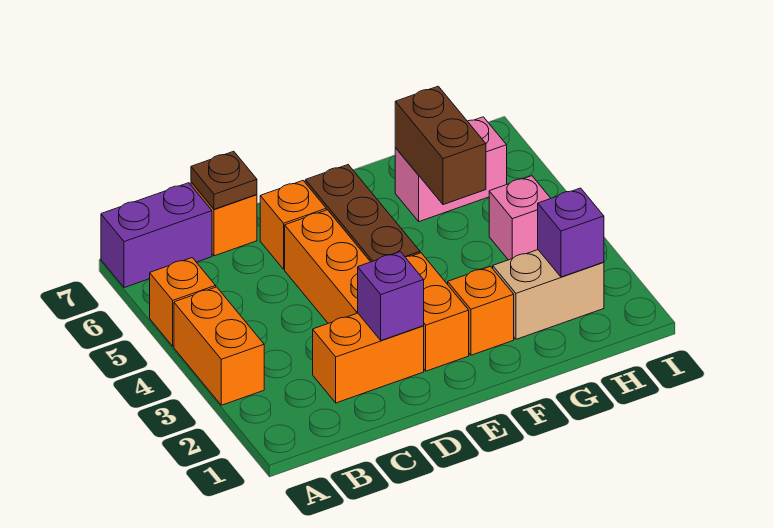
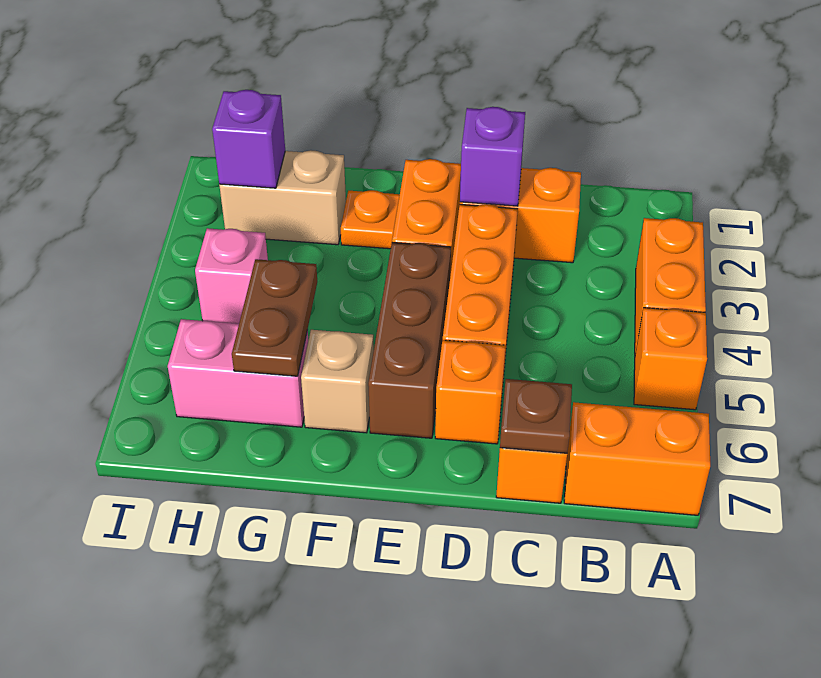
purple 1x2 brick [101,183,212,288] -> orange 1x2 brick [564,402,710,515]
orange 1x1 brick [448,266,514,355] -> orange 1x1 plate [341,190,400,249]
none -> tan 1x1 brick [301,330,374,433]
brown 1x2 brick [395,86,486,205] -> brown 1x2 plate [232,259,317,376]

